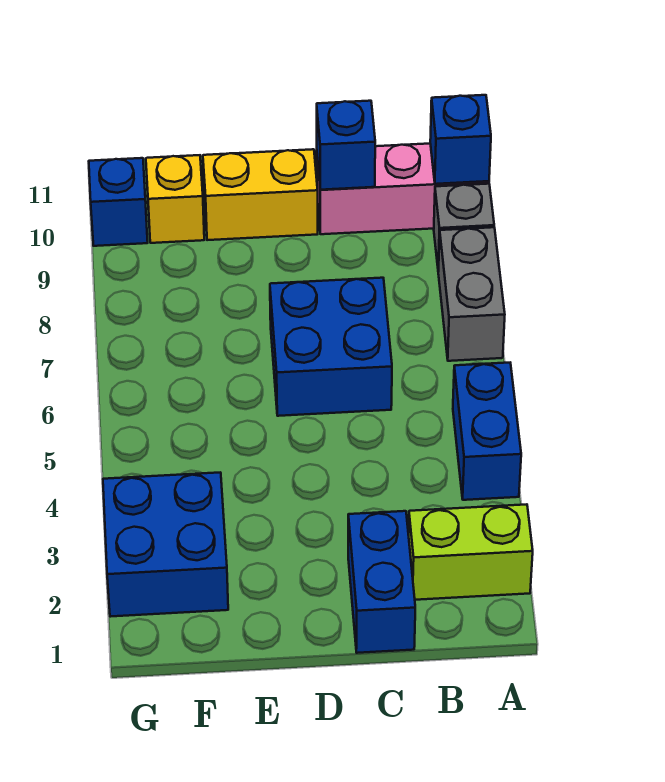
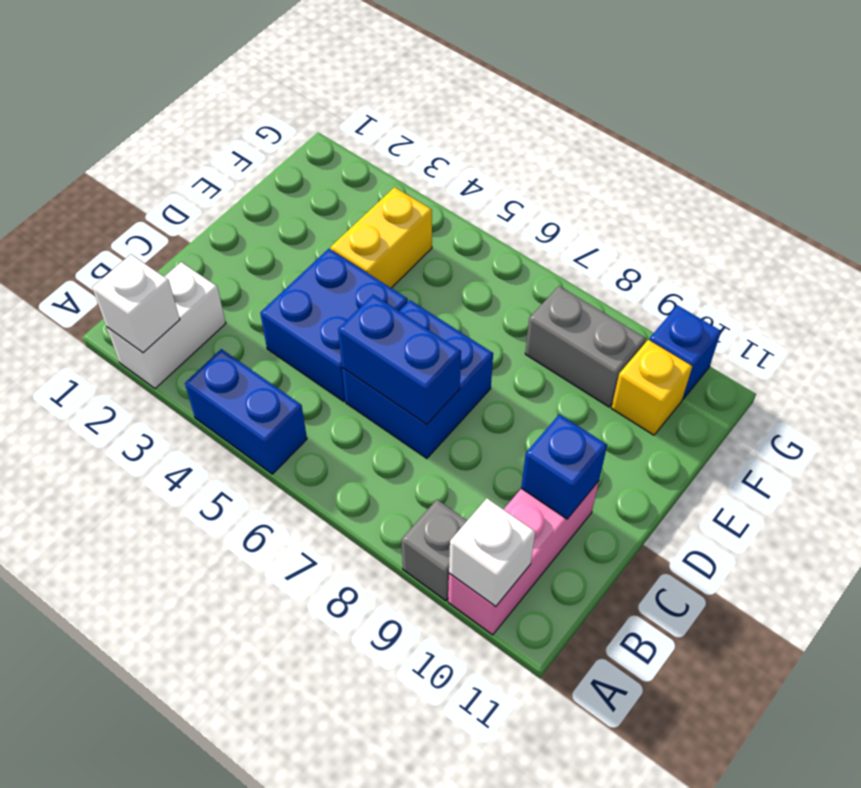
lime 1x2 brick [409,504,533,600] -> white 1x2 brick [107,262,226,389]
none -> white 1x1 brick [92,254,180,353]
grey 1x2 brick [438,227,505,361] -> grey 1x2 brick moved to [525,286,646,407]
blue 1x1 brick [430,95,491,184] -> white 1x1 brick [449,498,535,606]
blue 1x2 brick [348,511,415,653] -> blue 1x2 brick moved to [338,295,461,424]
yellow 1x2 brick [203,149,318,240] -> yellow 1x2 brick moved to [330,187,432,288]
blue 2x2 brick [103,473,228,617] -> blue 2x2 brick moved to [260,249,408,401]

